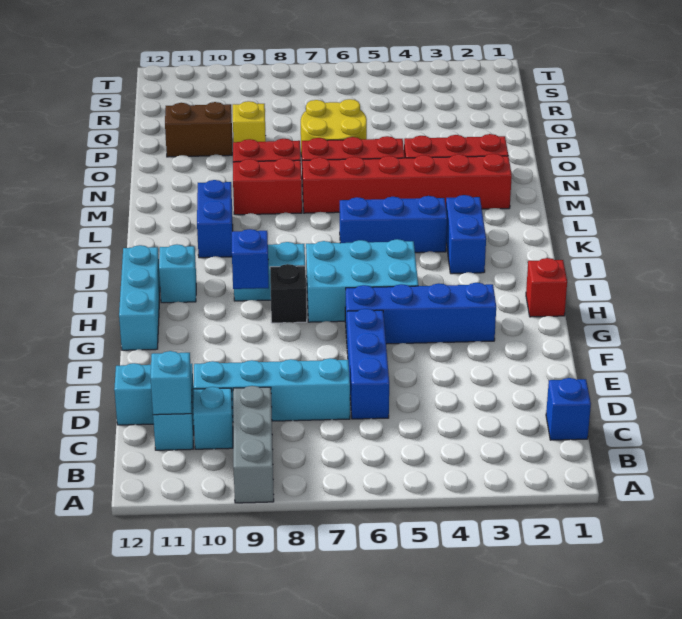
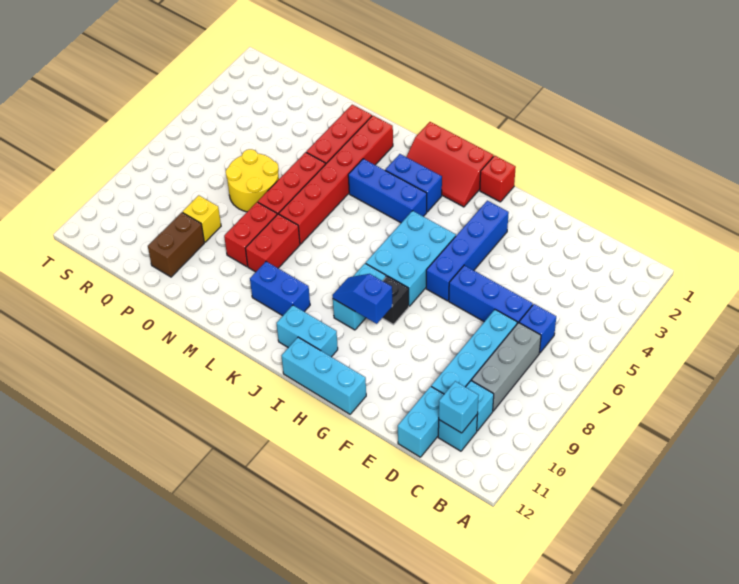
grey 1x3 brick [233,386,274,503] -> grey 1x3 brick turned to [472,323,541,411]
blue 1x1 brick [546,378,591,440] -> blue 1x1 brick moved to [519,304,556,353]
none -> red 2x3 slope [407,122,494,207]
cyan 1x1 brick [159,244,196,303] -> cyan 1x2 brick [277,305,338,357]
blue 1x3 brick [340,196,447,253] -> blue 1x3 brick turned to [348,159,427,223]

